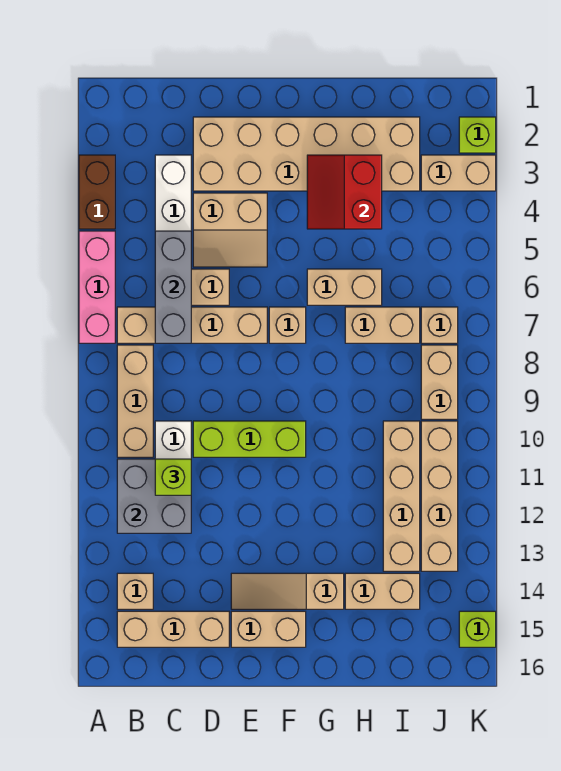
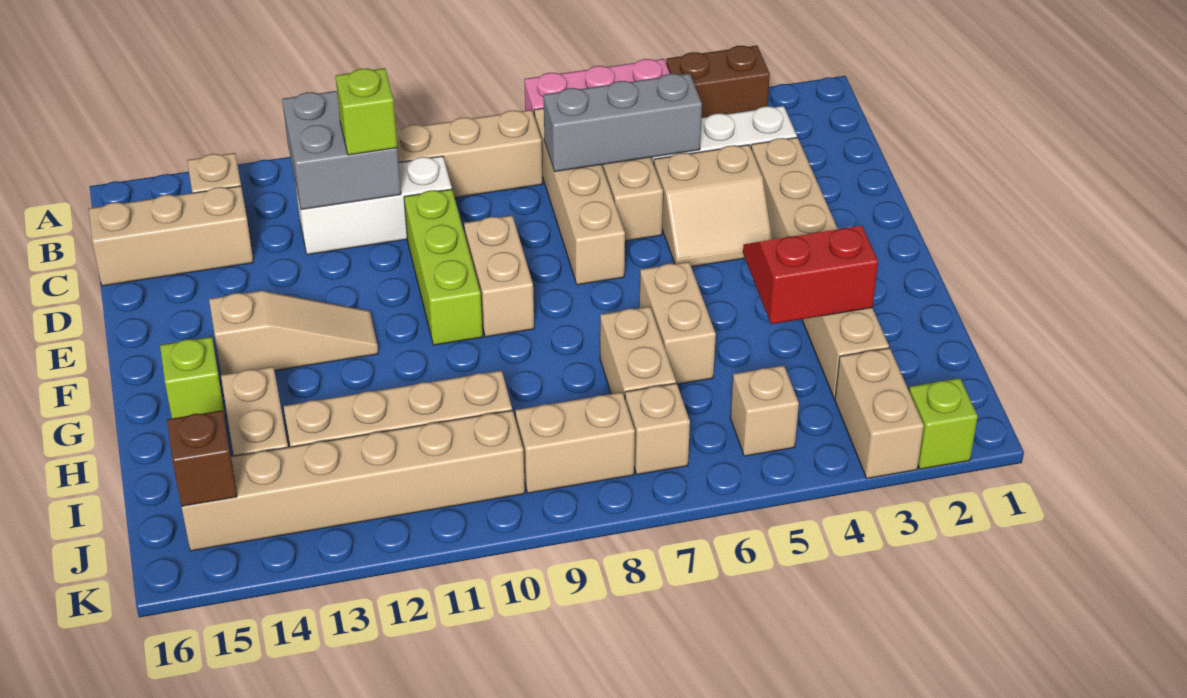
tan 1x3 brick [117,611,229,647] -> tan 1x3 brick turned to [89,186,253,286]
tan 2x6 brick [193,117,420,191] -> tan 1x6 brick [751,137,889,399]
tan 2x2 slope [193,193,267,267] -> tan 2x2 slope turned to [654,145,772,267]
tan 1x3 slope [231,573,344,609] -> tan 1x3 slope turned to [209,291,378,375]
tan 1x2 brick [231,611,306,647] -> tan 1x2 brick moved to [464,216,534,337]
tan 1x1 brick [269,307,306,343] -> tan 1x1 brick moved to [730,365,799,456]
tan 1x4 brick [421,421,458,571] -> tan 1x6 brick [182,410,525,551]
none -> brown 1x1 brick [167,410,237,506]
lime 1x1 brick [459,611,496,647] -> lime 1x1 brick moved to [160,337,225,418]

